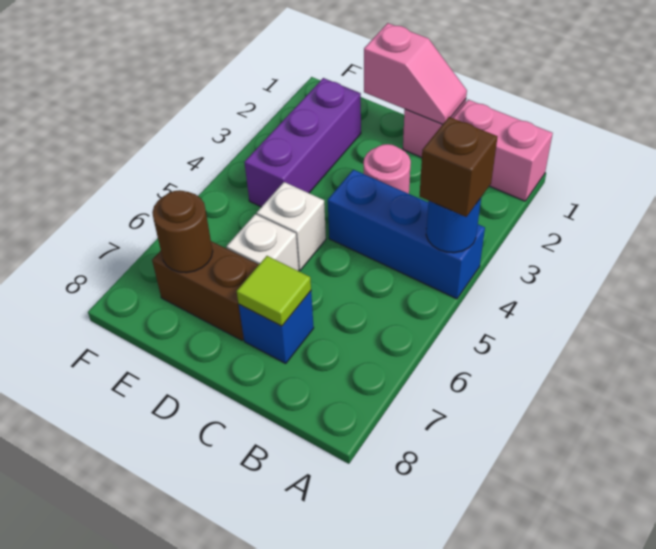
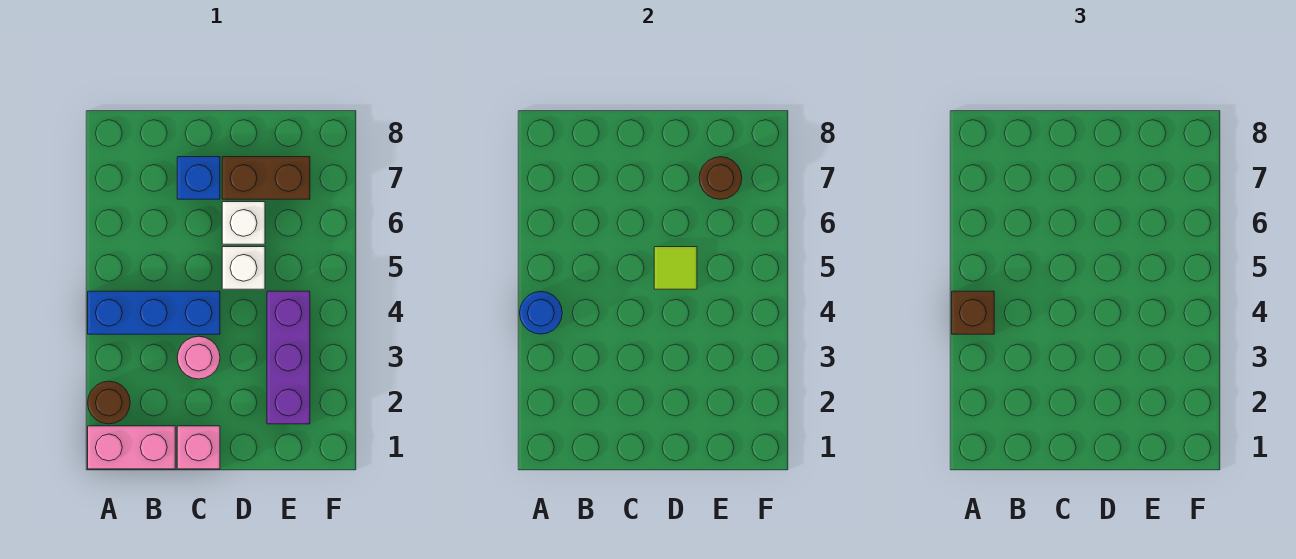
none -> brown 1x1 round brick [88,381,130,424]
pink 1x2 slope [364,23,467,124] -> none
lime 1x1 tile [237,256,311,326] -> lime 1x1 tile moved to [654,247,697,289]

